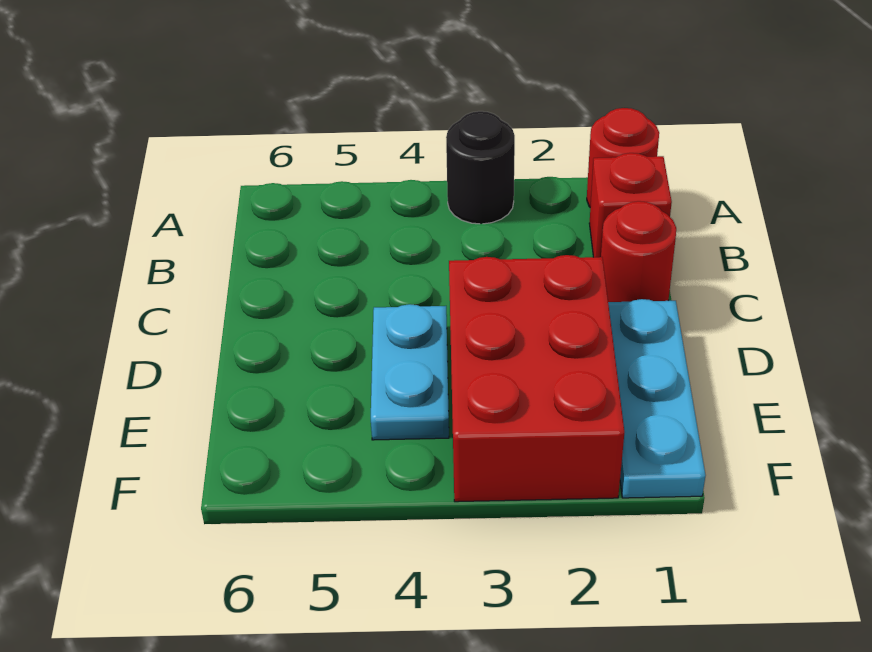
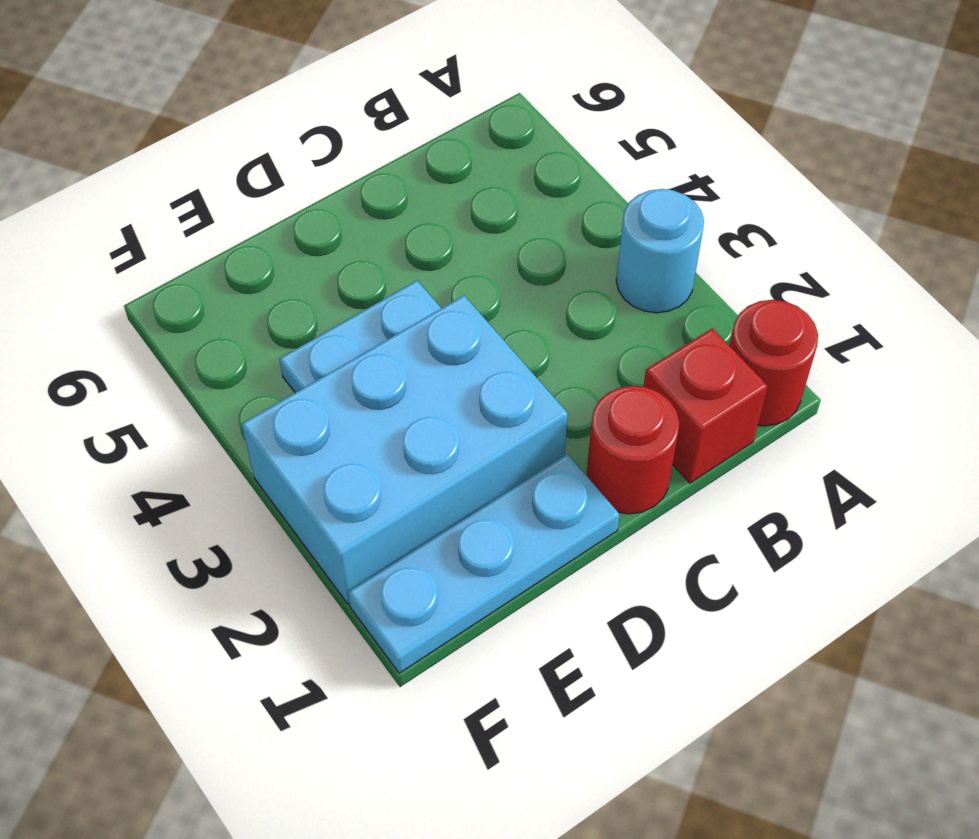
black 1x1 round brick [446,111,515,224] -> cyan 1x1 round brick [616,189,704,313]
red 2x3 brick [449,255,624,502] -> cyan 2x3 brick [242,296,568,604]

